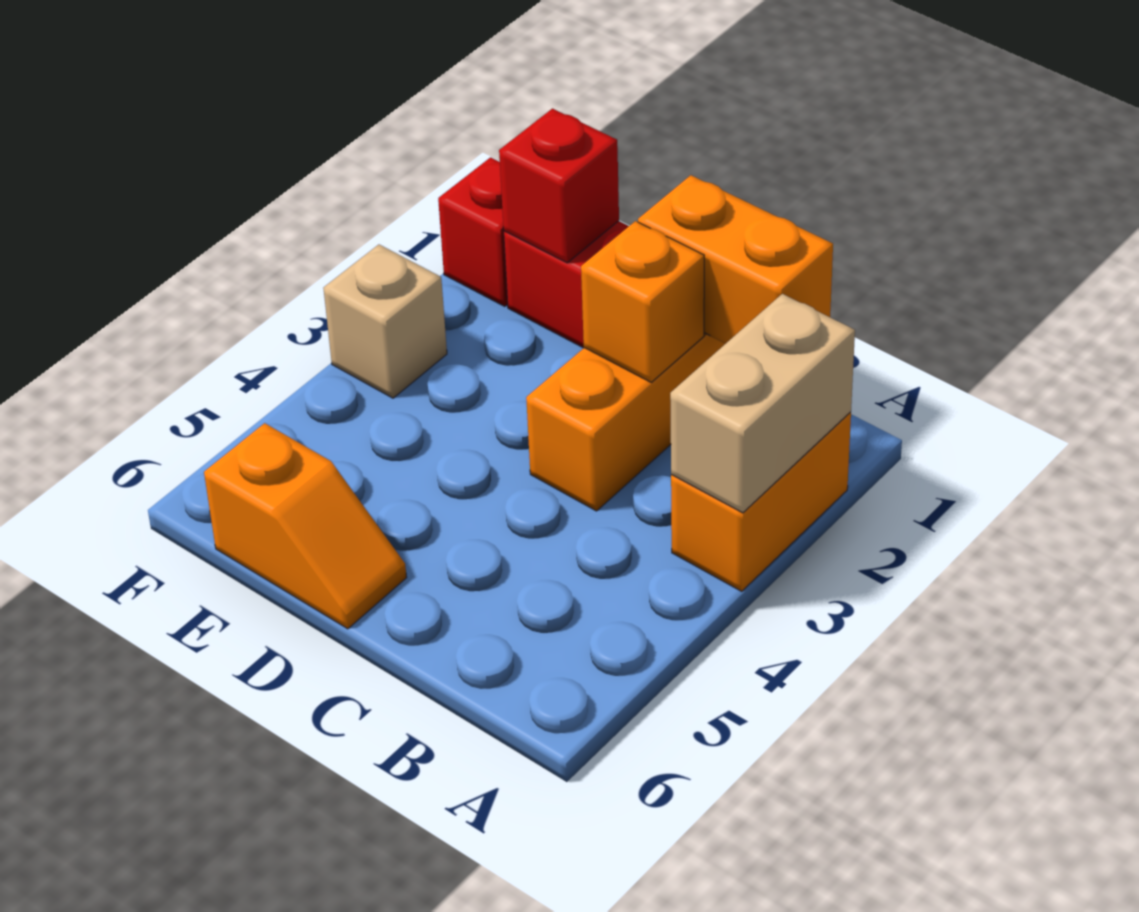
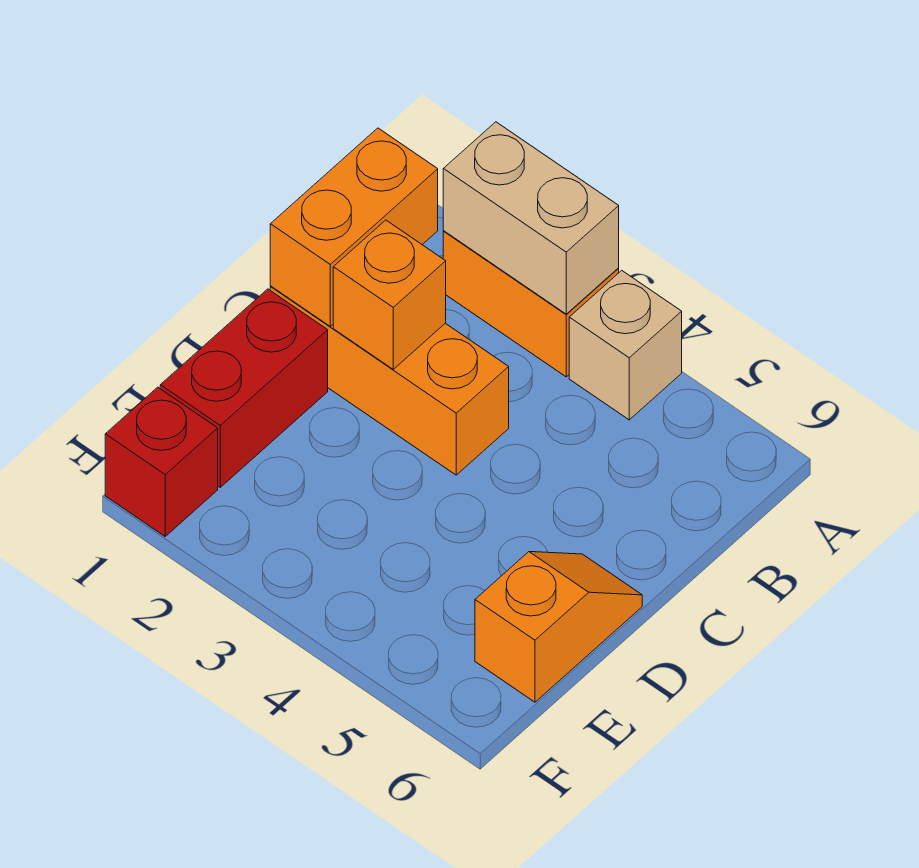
red 1x1 brick [499,109,619,263] -> none
tan 1x1 brick [323,245,447,398] -> tan 1x1 brick moved to [569,271,682,420]

